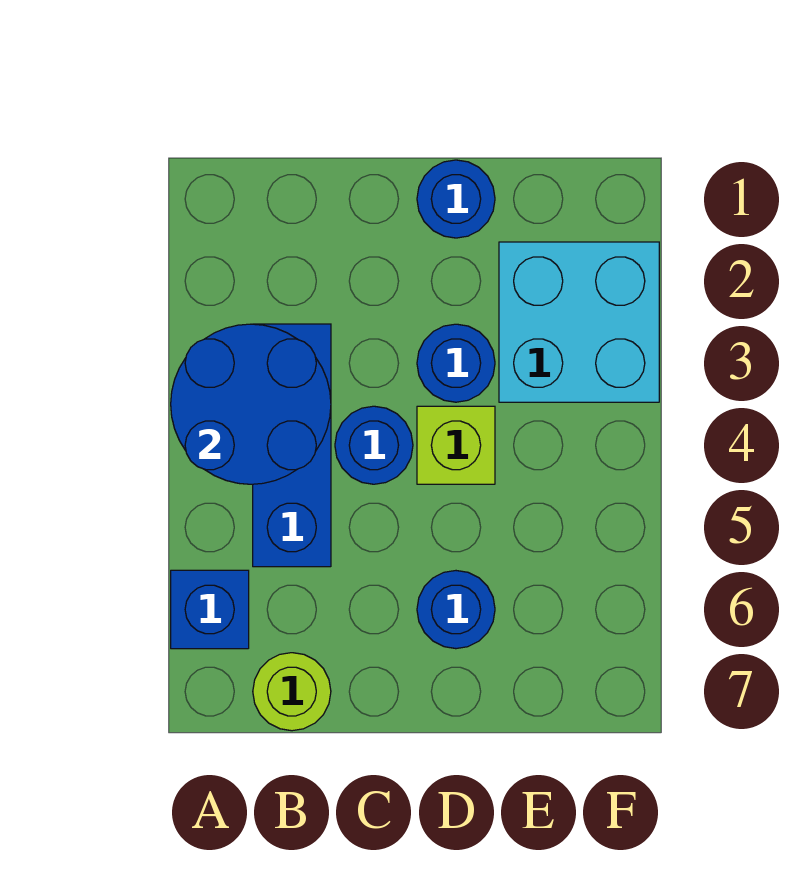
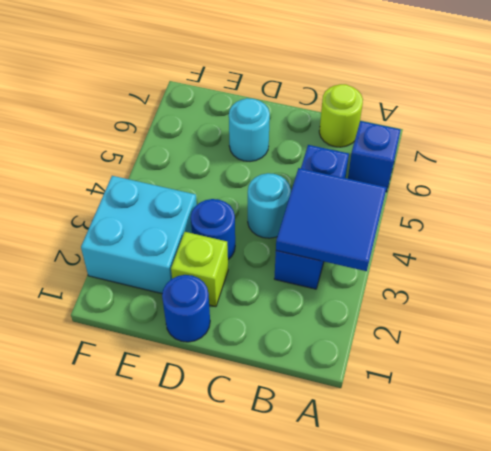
blue 2x2 round brick [171,324,331,484] -> blue 2x2 tile [276,168,386,271]
blue 1x1 round brick [335,406,413,484] -> cyan 1x1 round brick [248,173,291,238]
lime 1x1 brick [417,406,495,484] -> lime 1x1 brick moved to [171,232,228,307]
blue 1x1 round brick [417,571,495,649] -> cyan 1x1 round brick [229,98,270,161]

